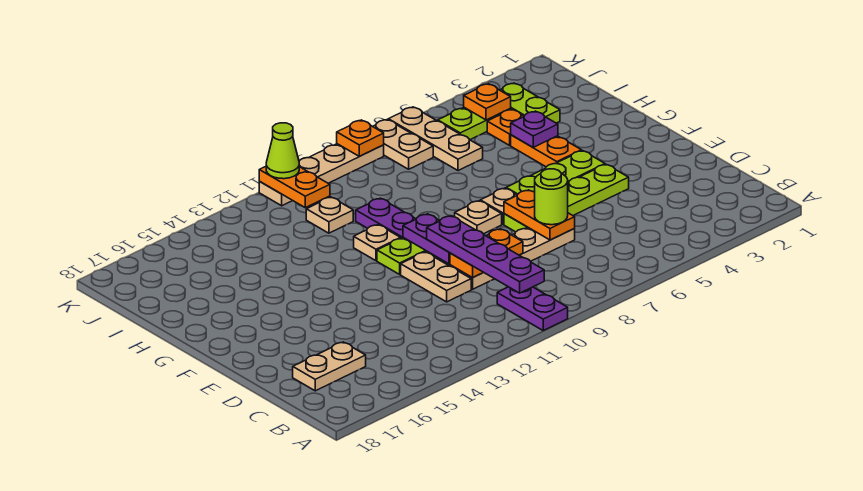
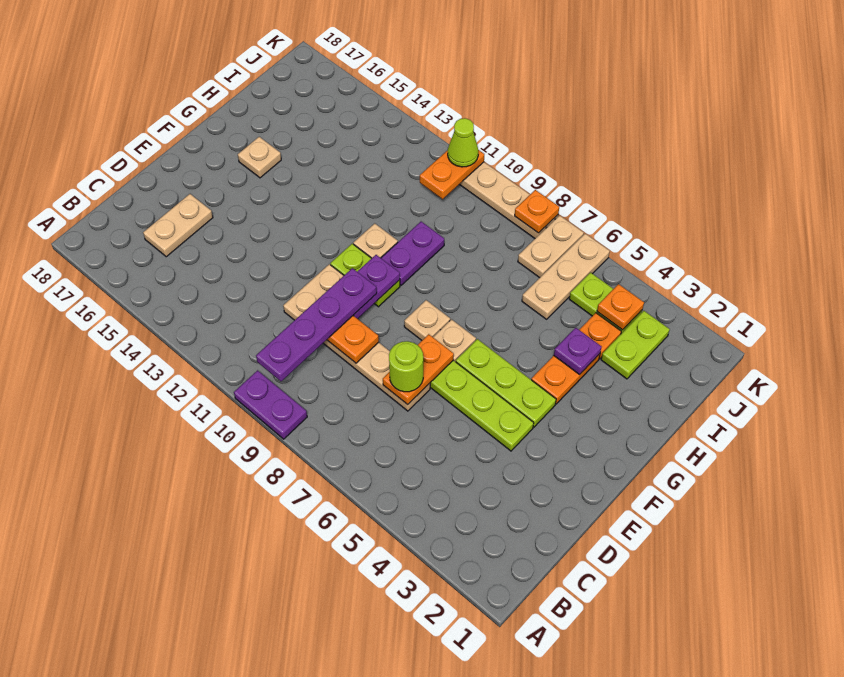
purple 1x2 plate [497,287,568,330] -> purple 1x2 plate turned to [234,370,307,439]
tan 1x2 plate [293,342,366,391] -> tan 1x2 plate turned to [143,194,213,257]
tan 1x1 plate [306,197,353,233] -> tan 1x1 plate moved to [238,137,281,178]

